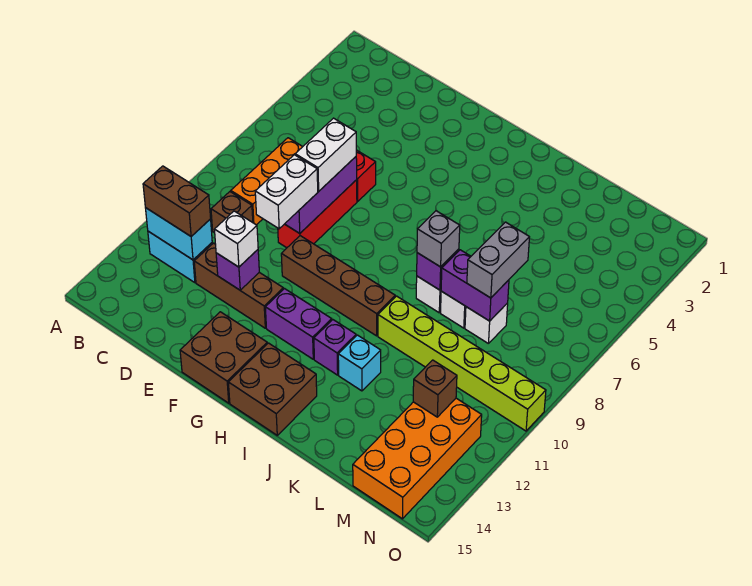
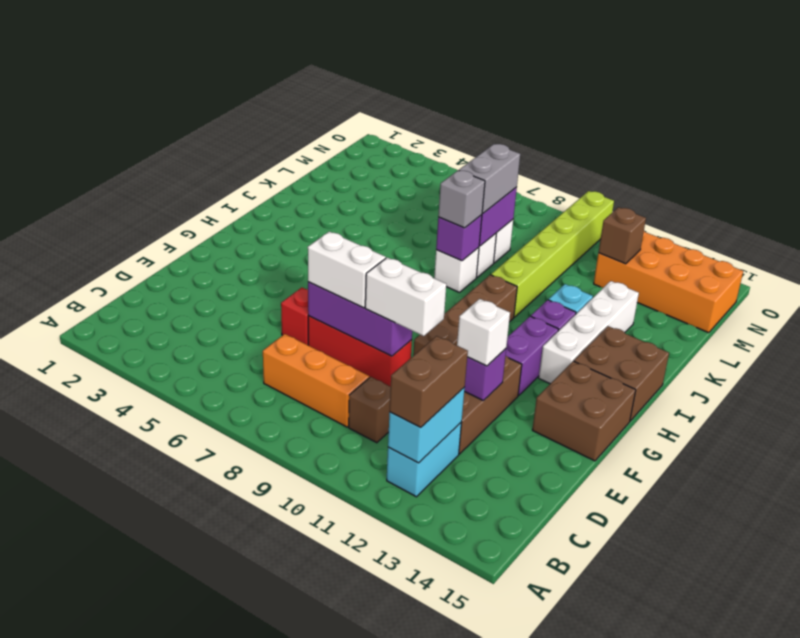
none -> white 1x4 brick [539,281,639,384]
grey 1x2 brick [467,222,529,298] -> grey 1x2 brick turned to [459,144,520,213]

